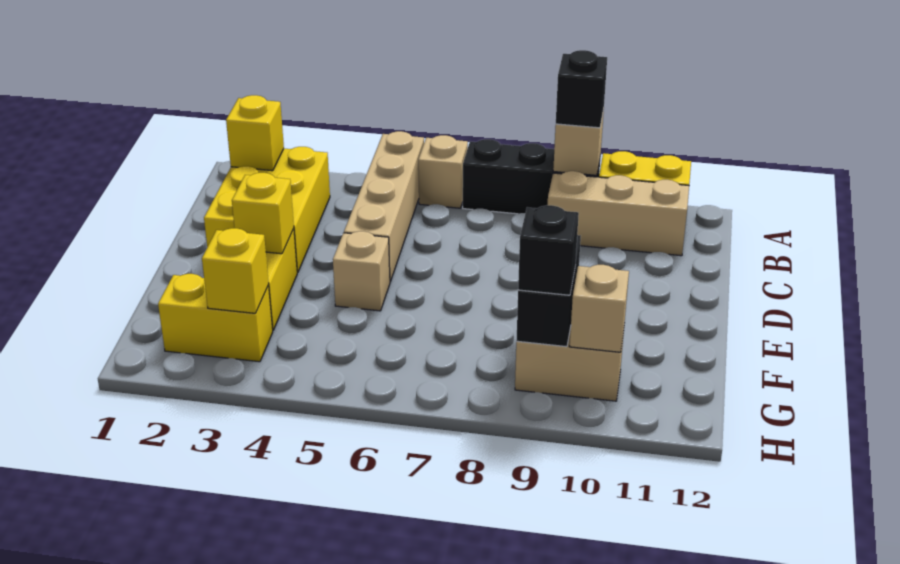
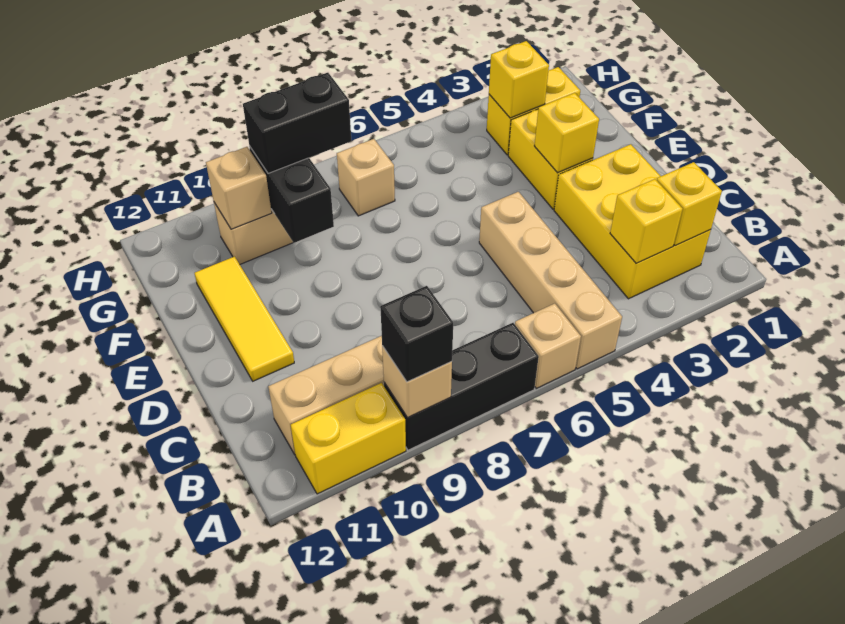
none -> yellow 1x1 brick [610,179,682,263]
none -> yellow 1x3 tile [195,257,294,381]
tan 1x1 brick [333,231,390,311] -> tan 1x1 brick moved to [337,139,395,216]
black 1x1 brick [518,205,579,295] -> black 1x2 brick [243,73,352,173]

